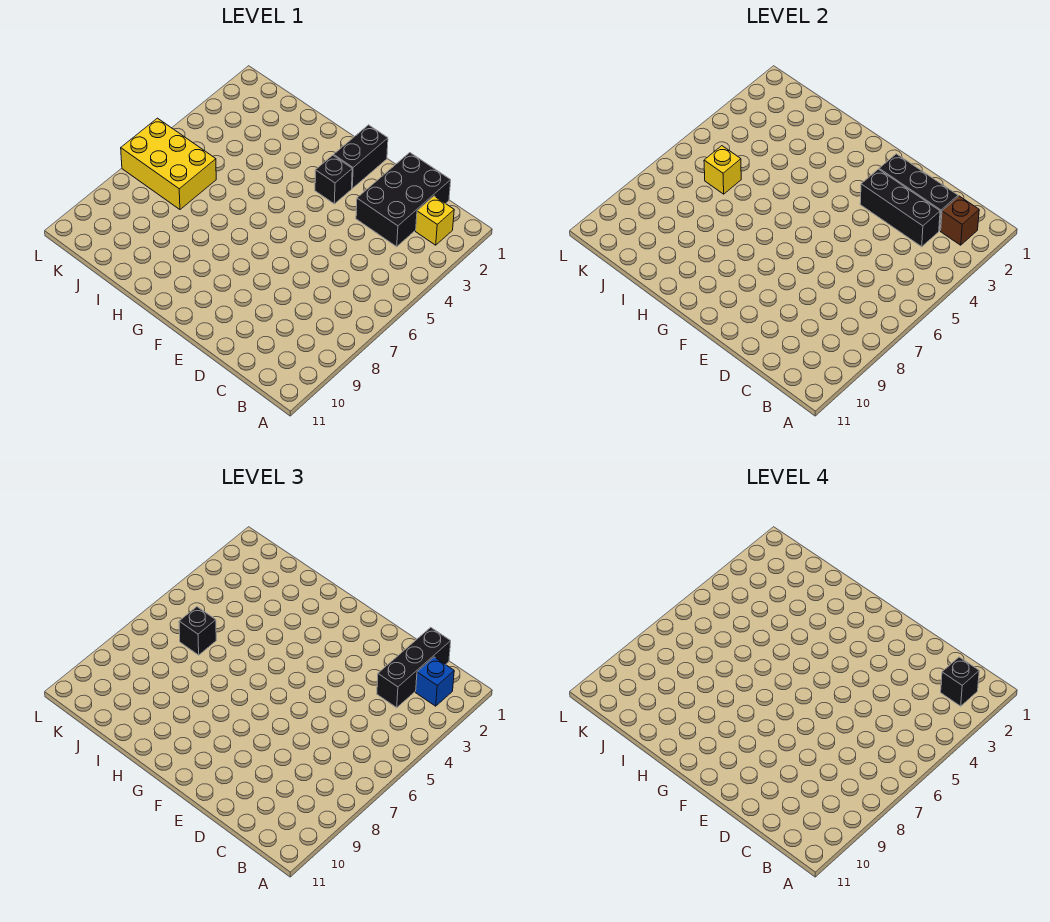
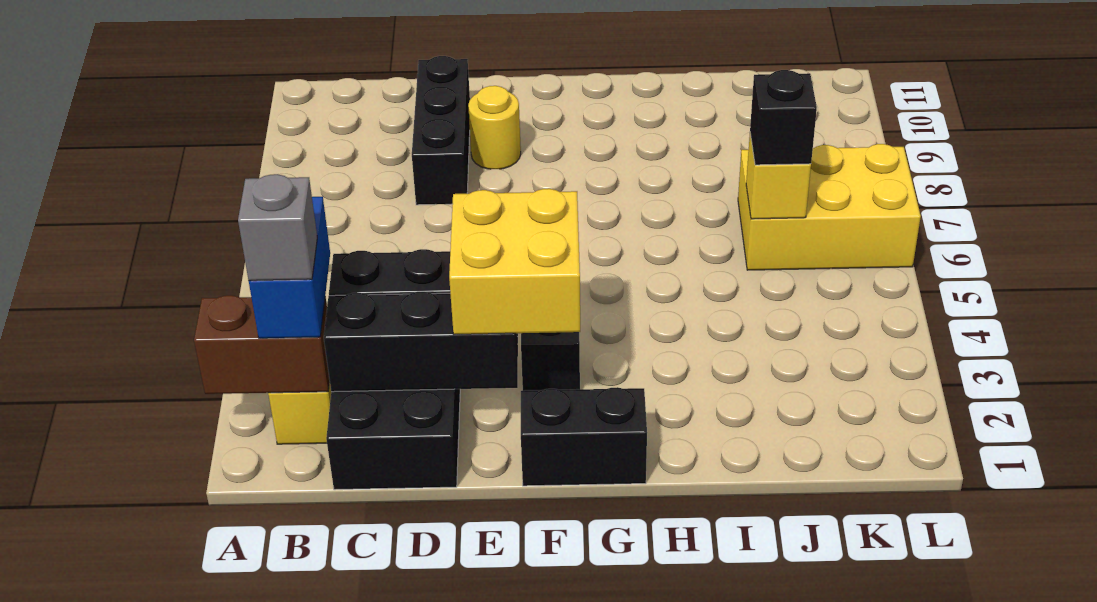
brown 1x1 brick [941,196,979,245] -> brown 1x2 brick [194,295,330,394]
blue 1x1 brick [416,657,454,706] -> blue 1x2 brick [249,196,330,338]
black 1x1 brick [941,657,979,706] -> grey 1x1 brick [238,174,317,281]
black 1x3 brick [377,627,451,708] -> black 1x3 brick moved to [412,56,470,205]
none -> yellow 2x2 brick [449,189,580,334]
none -> yellow 1x1 round brick [468,86,521,169]
black 1x2 brick [334,125,388,188] -> black 1x2 brick turned to [521,387,647,486]

